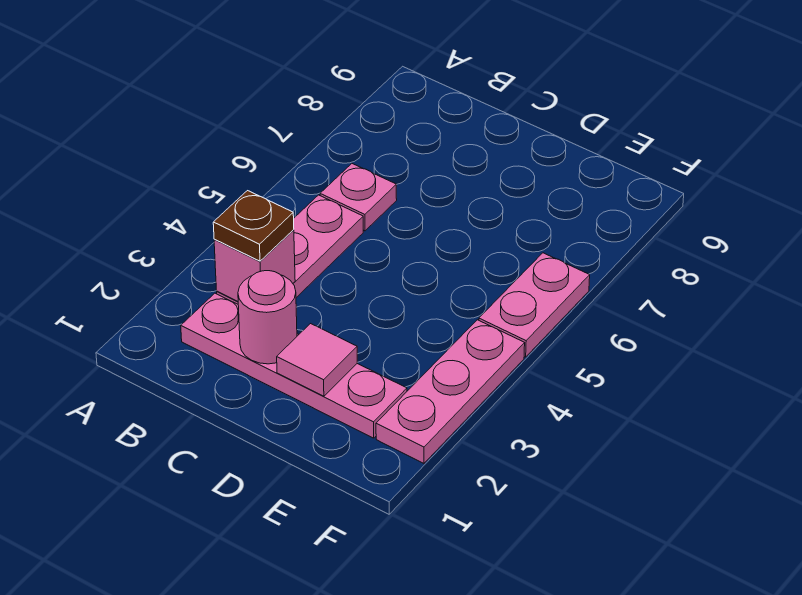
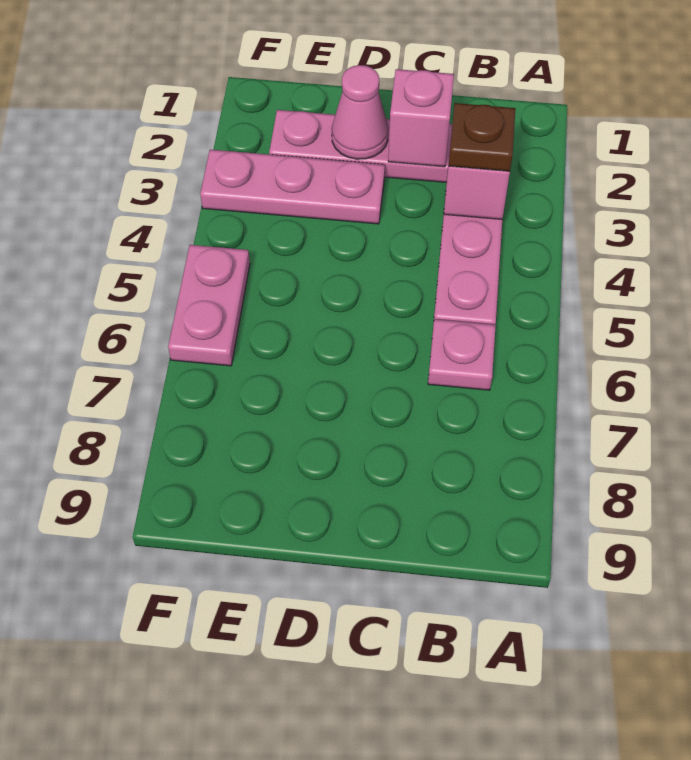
pink 1x1 round brick [238,271,297,364] -> pink 1x1 brick [388,69,454,167]
pink 1x1 tile [277,324,357,396] -> pink 1x1 cone [332,65,388,159]
pink 1x3 plate [376,320,525,463] -> pink 1x3 plate turned to [200,149,385,224]

